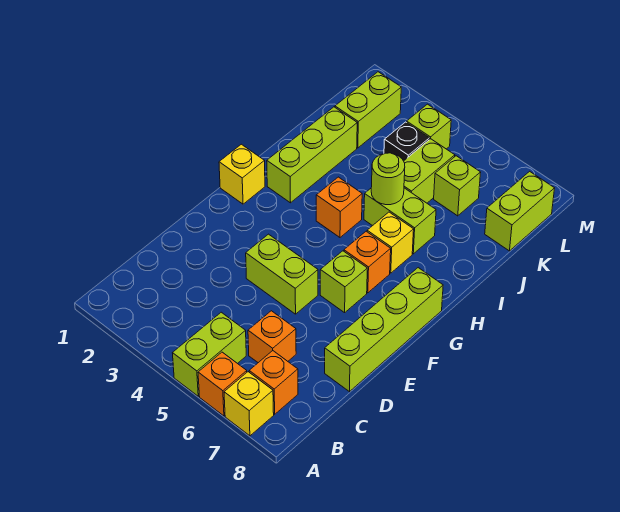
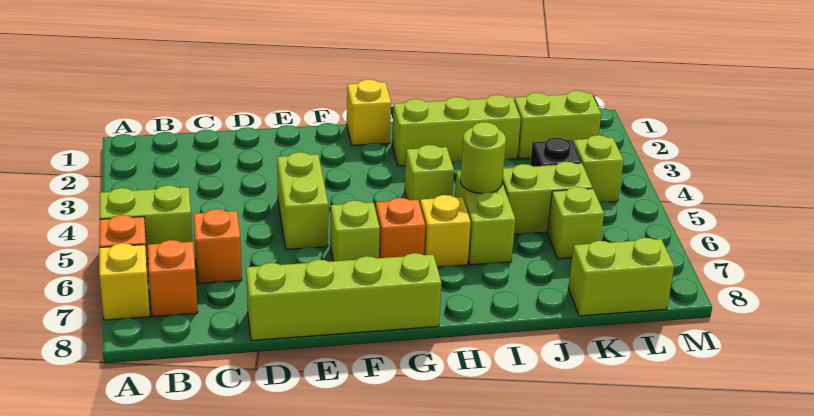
orange 1x1 brick [316,177,362,237] -> lime 1x1 brick [405,145,454,204]

